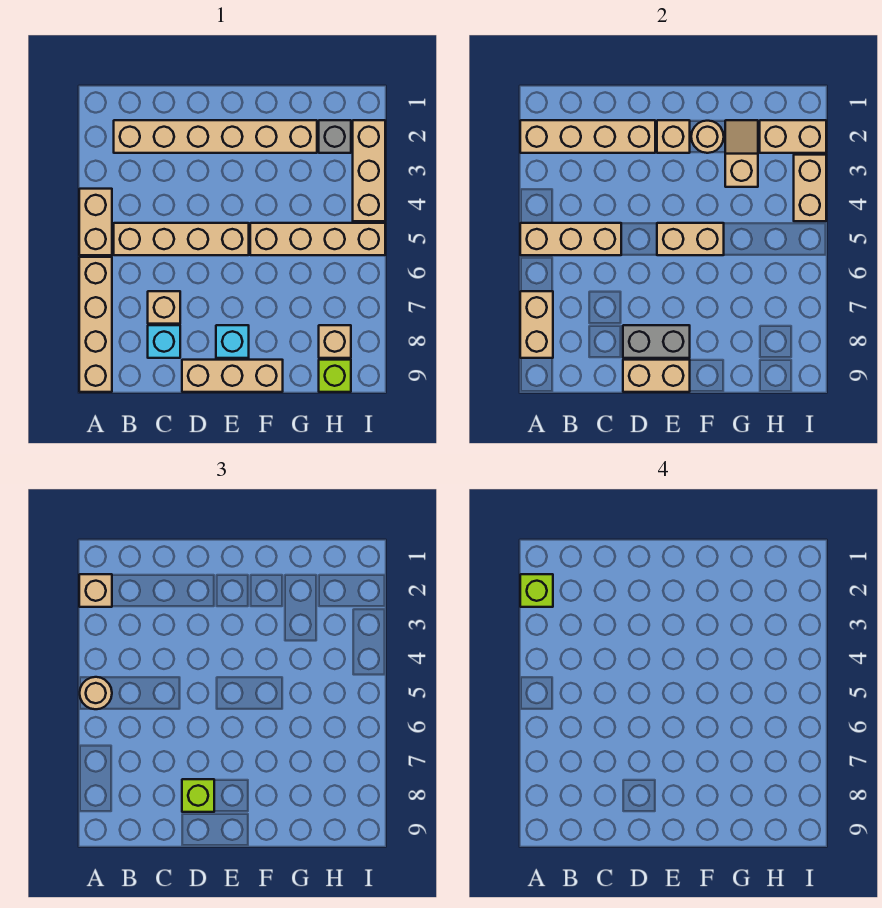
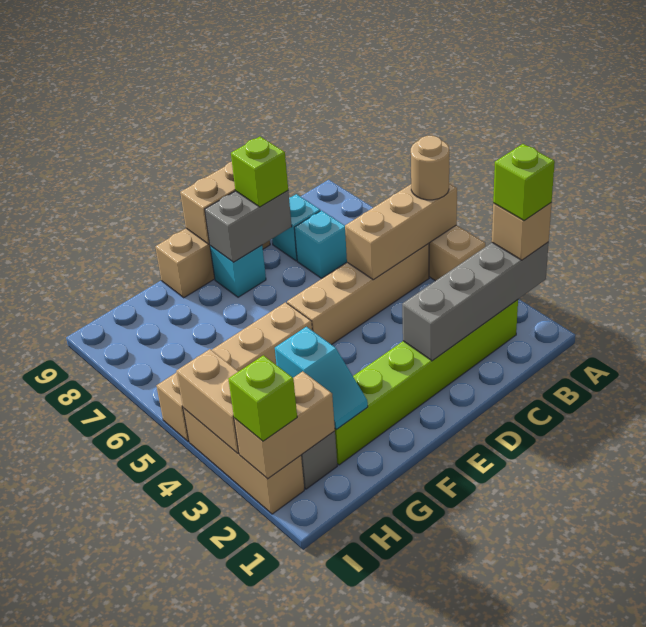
tan 1x4 brick [520,120,655,153] -> grey 1x4 brick [402,242,549,361]
tan 1x4 brick [79,257,112,392] -> none
tan 1x2 brick [520,291,553,358] -> none
tan 1x6 brick [114,120,317,153] -> lime 1x6 brick [335,300,518,465]
tan 1x1 brick [148,291,180,324] -> cyan 1x1 brick [294,211,347,278]
tan 1x1 brick [657,120,690,153] -> none
tan 1x2 brick [657,223,724,255] -> none
tan 1x1 round brick [691,121,724,153] -> none
tan 1x2 slope [725,120,758,187] -> cyan 1x2 slope [275,327,368,430]
tan 1x1 brick [319,325,351,358] -> none
lime 1x1 brick [319,360,351,392] -> lime 1x1 brick moved to [228,355,297,441]

